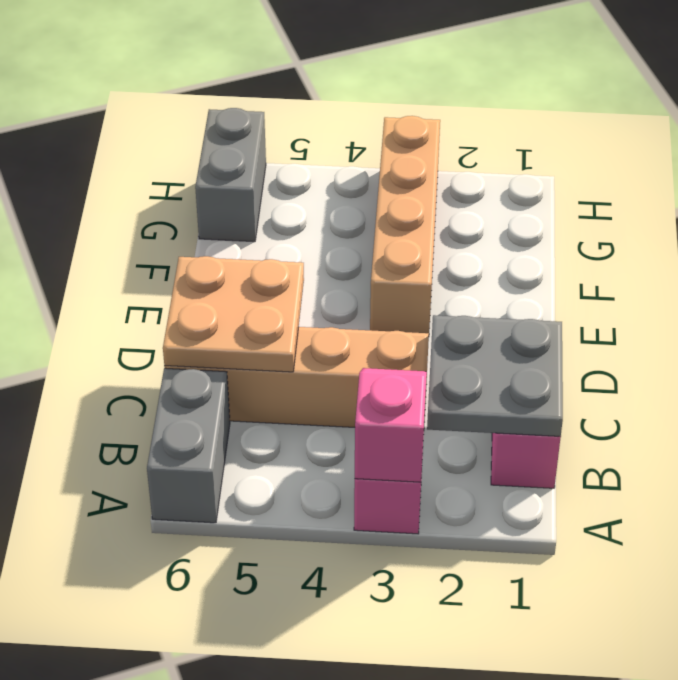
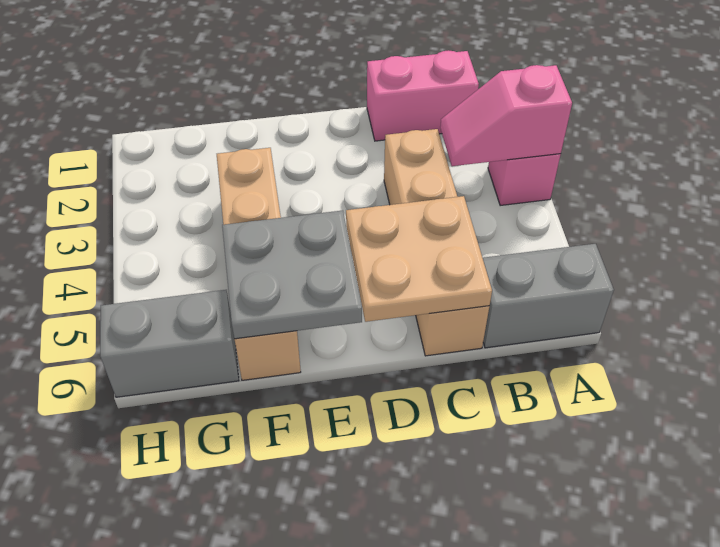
grey 2x2 plate [427,315,563,436] -> grey 2x2 plate moved to [222,211,362,339]
tan 1x4 brick [370,116,440,333] -> tan 1x4 brick turned to [217,148,301,380]

